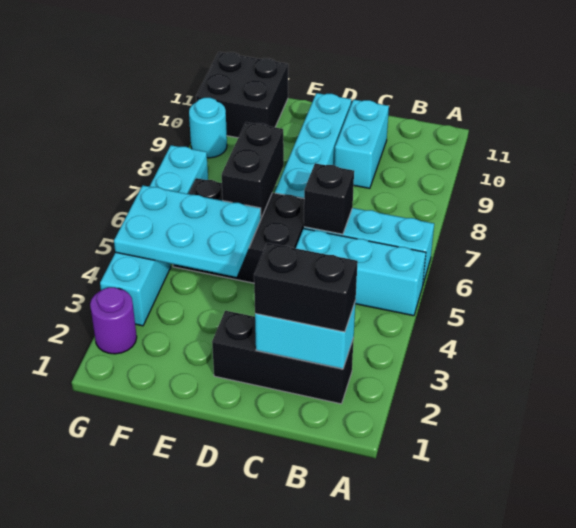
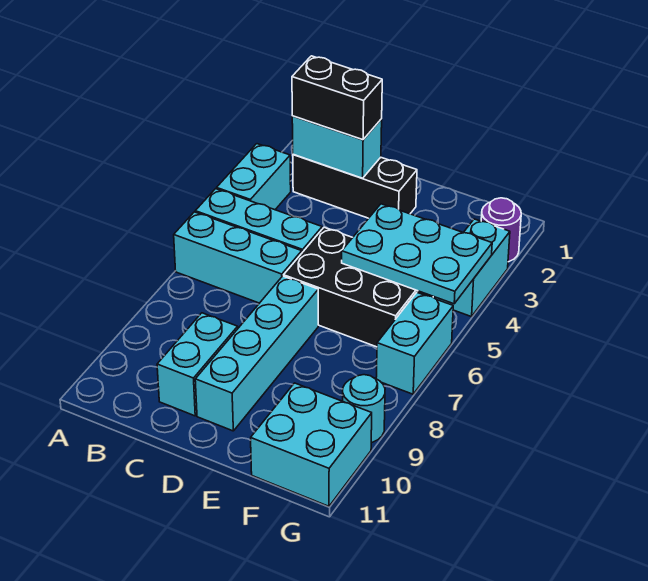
none -> cyan 1x2 brick [217,144,291,210]
black 1x1 brick [304,163,354,234] -> none
black 1x2 brick [222,122,284,218] -> none
black 2x2 brick [196,52,288,138] -> cyan 2x2 brick [251,383,372,506]

